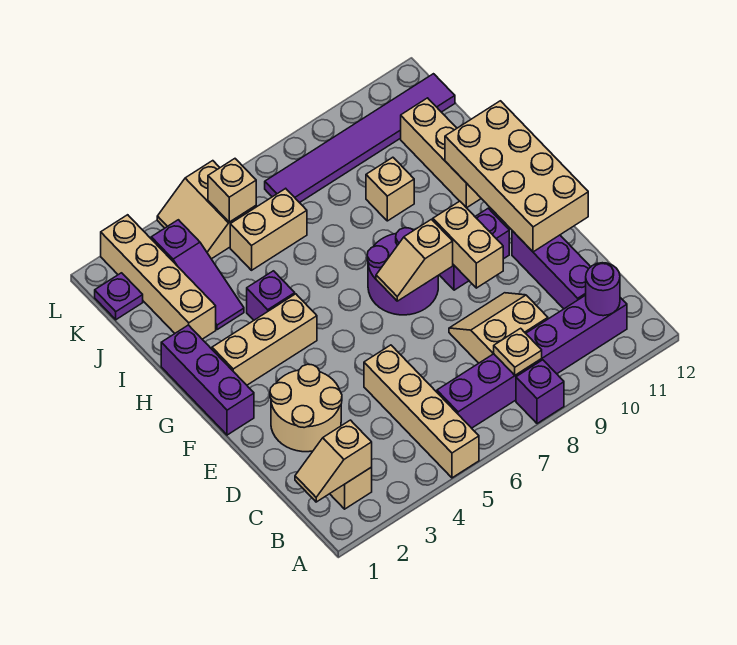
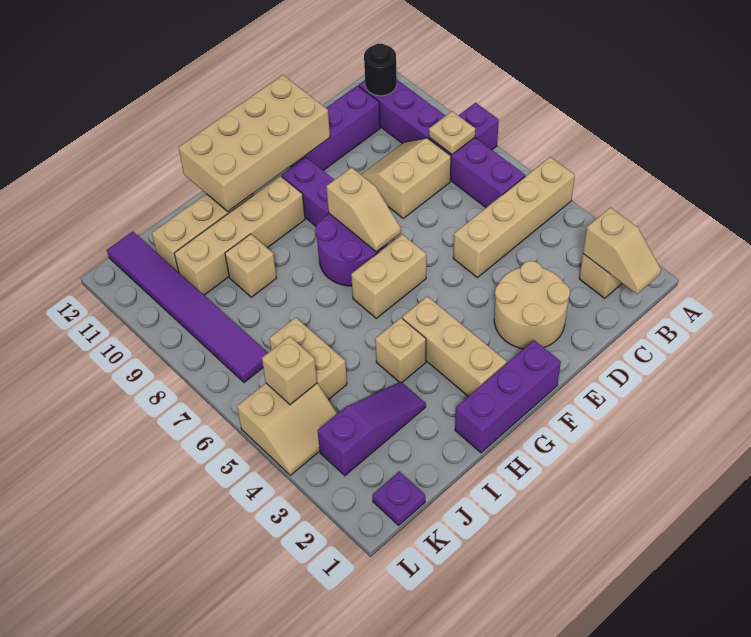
purple 1x1 round brick [586,263,620,316] -> black 1x1 round brick [364,44,397,96]
tan 2x2 slope [449,293,548,363] -> tan 2x2 slope turned to [361,138,451,218]
tan 1x2 brick [433,201,503,288] -> tan 1x2 brick moved to [351,234,426,318]
purple 1x1 brick [247,271,295,320] -> tan 1x1 brick [375,318,426,382]
tan 1x4 brick [101,215,216,339] -> tan 1x4 brick moved to [174,176,305,295]

